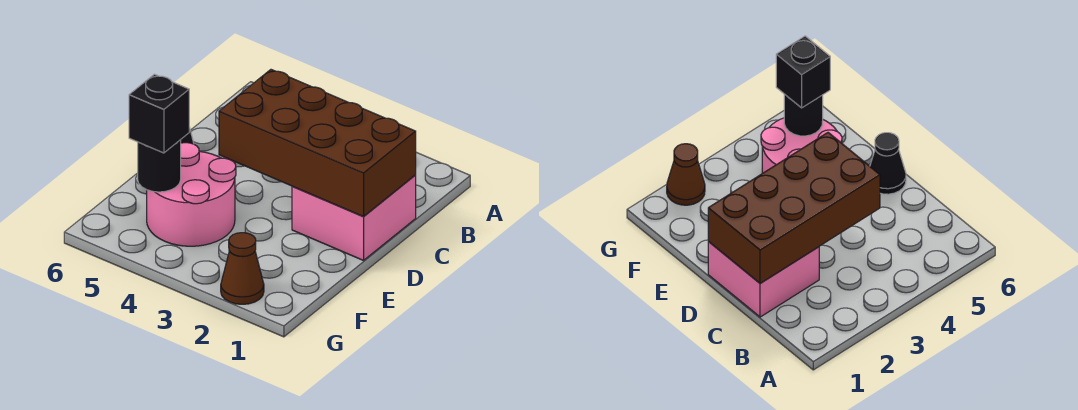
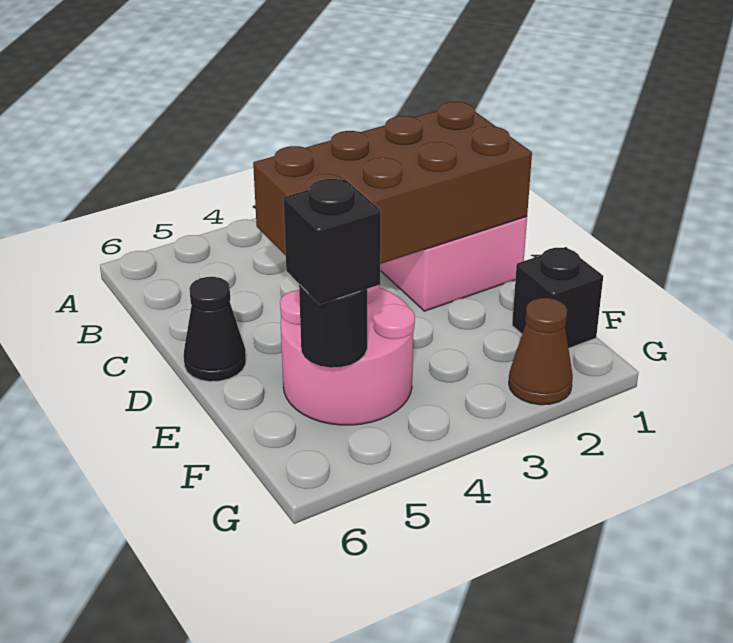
none -> black 1x1 brick [512,247,603,349]

